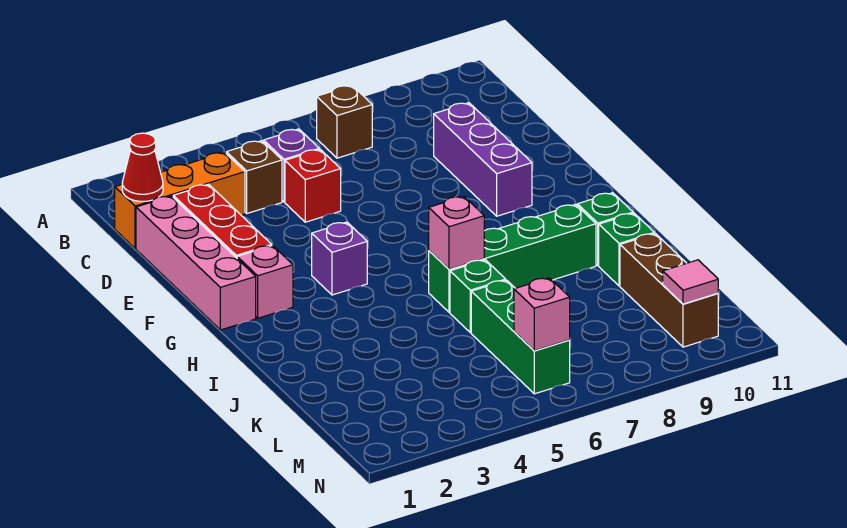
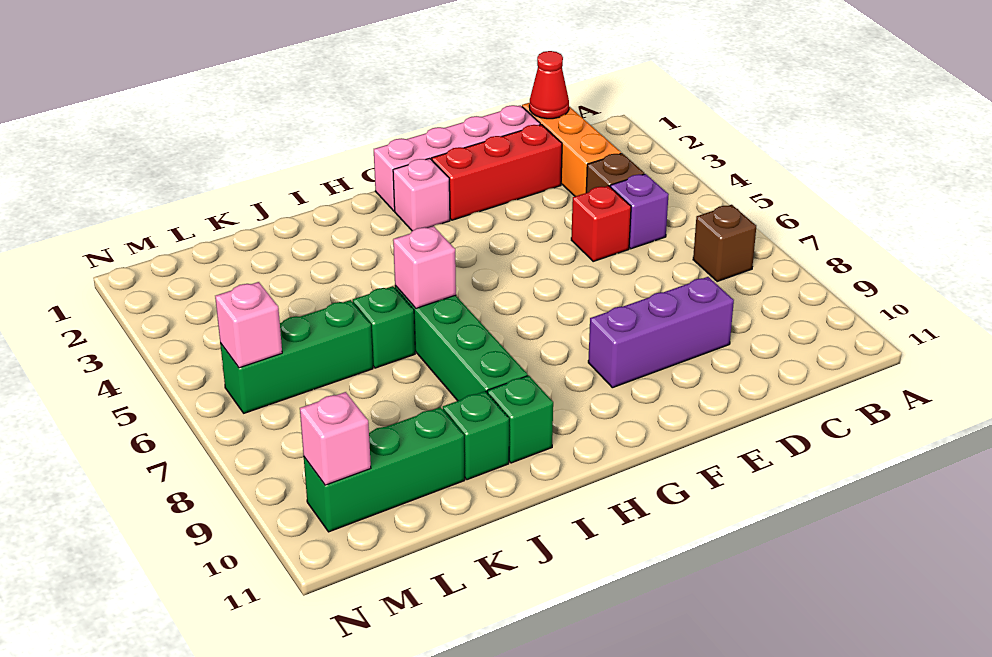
purple 1x1 brick [312,222,367,295] -> none
brown 1x3 brick [620,233,718,347] -> green 1x3 brick [304,407,465,532]
pink 1x1 tile [663,260,718,304] -> pink 1x1 brick [300,392,371,485]

